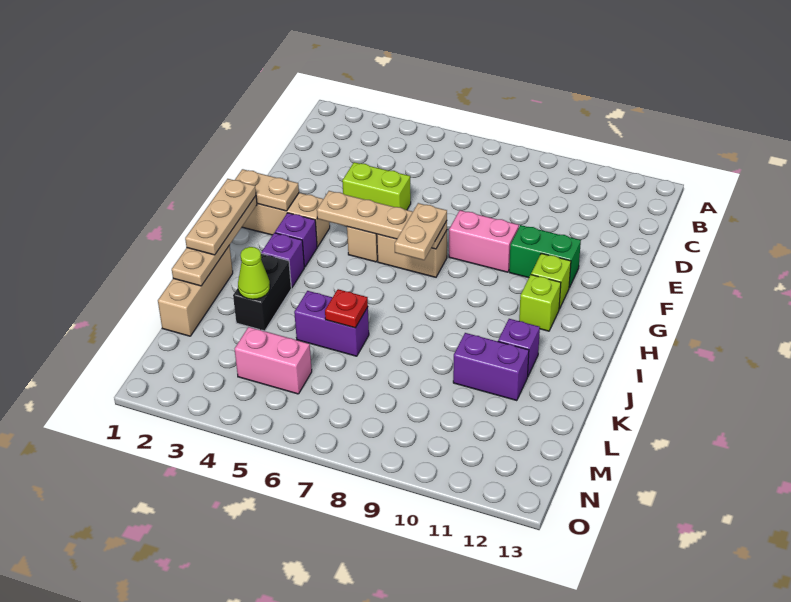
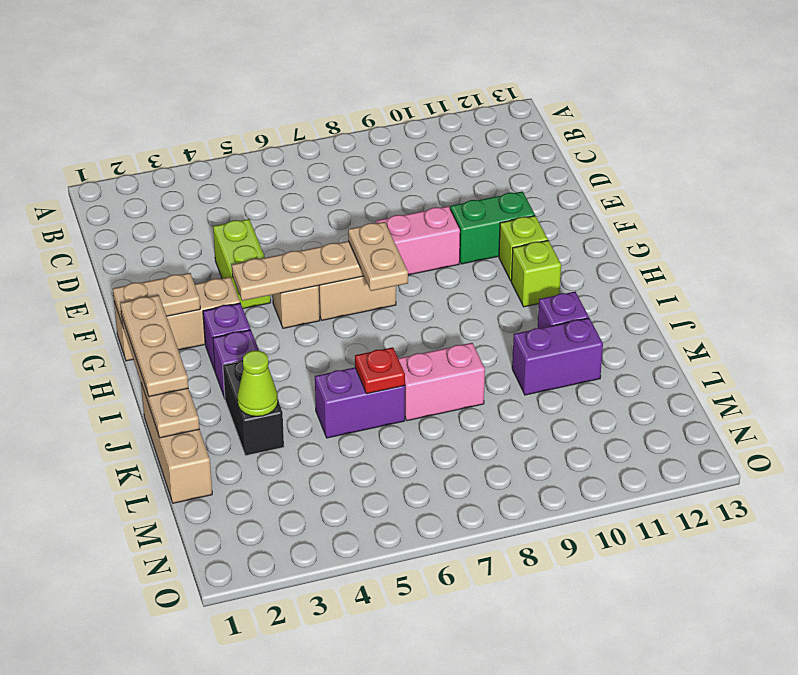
lime 1x2 brick [342,162,411,210] -> lime 1x2 brick turned to [213,219,271,309]
pink 1x2 brick [235,327,312,394] -> pink 1x2 brick moved to [398,343,485,421]

